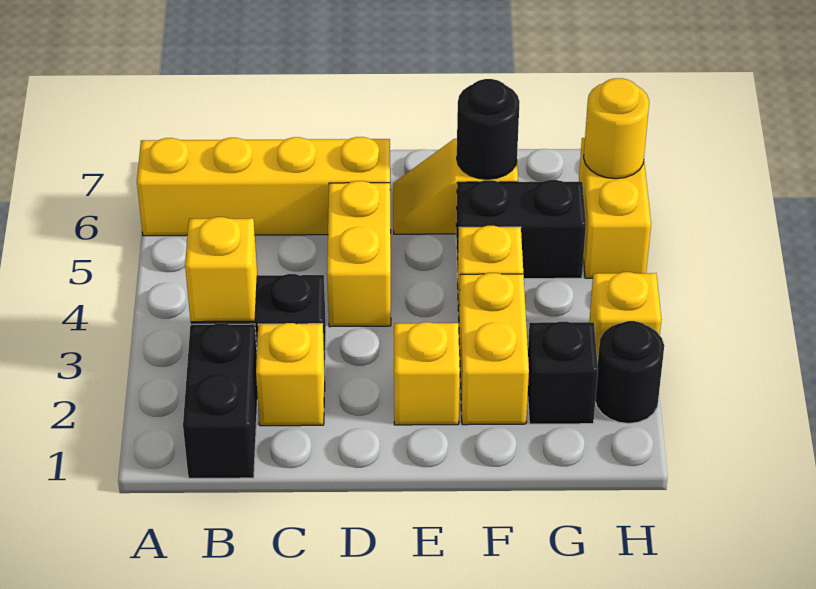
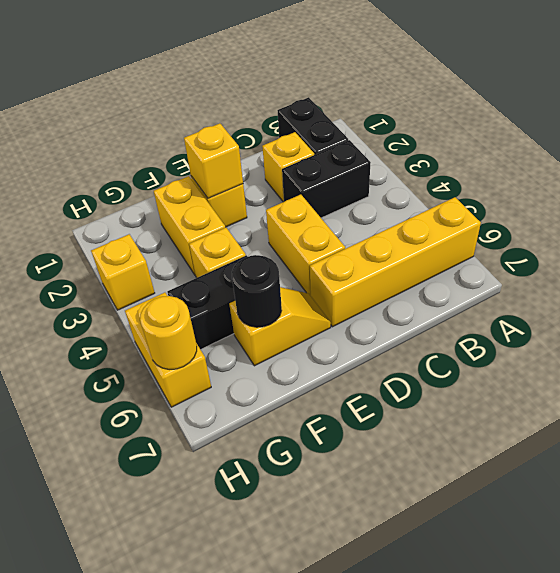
yellow 1x1 brick [185,217,257,322] -> yellow 1x1 brick moved to [184,123,243,198]
black 1x1 brick [528,321,598,424] -> none
black 1x1 round brick [595,321,664,424] -> none

